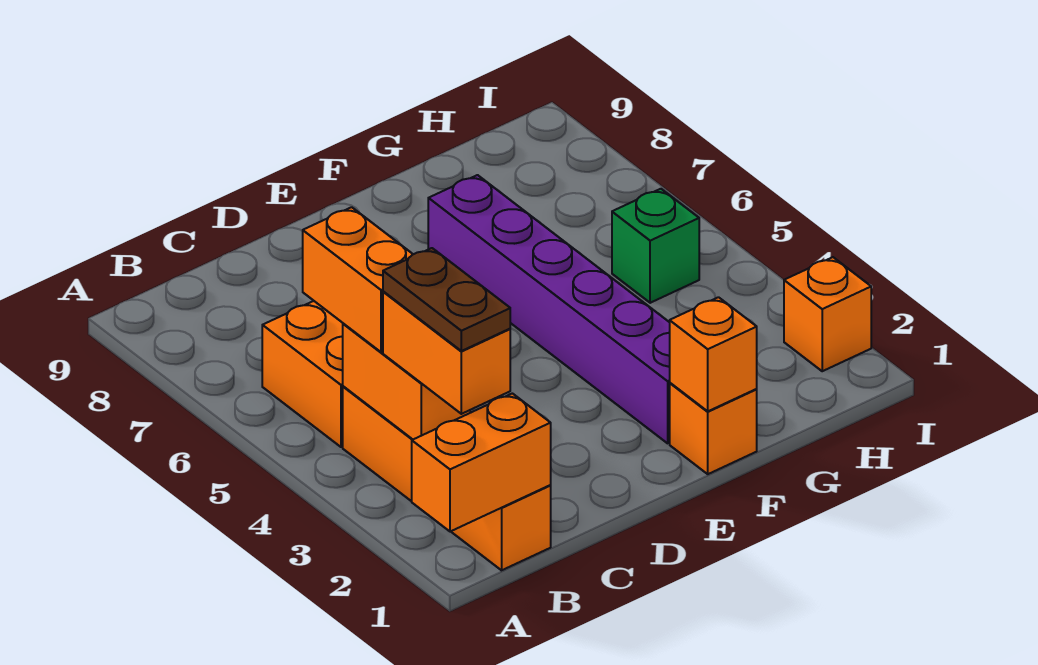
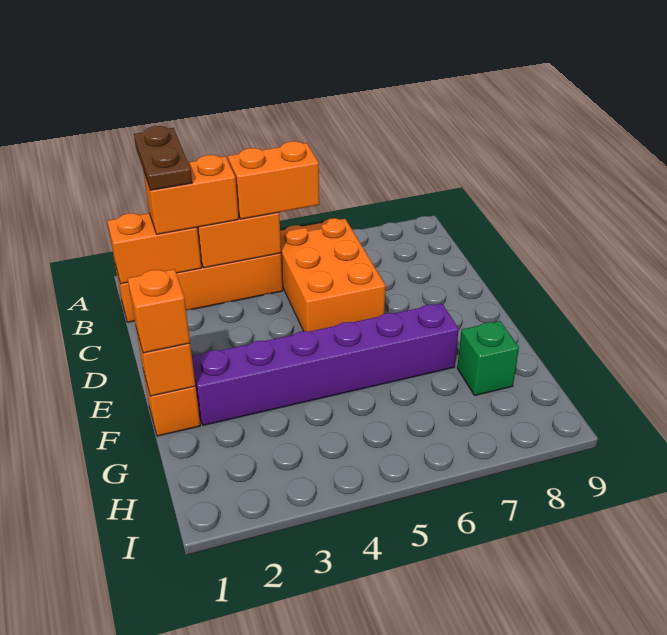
orange 1x2 brick [412,393,551,532] -> orange 1x2 brick turned to [107,213,201,284]
brown 1x2 plate [383,248,510,351] -> brown 1x2 plate turned to [134,126,192,190]
green 1x1 brick [612,189,699,303] -> green 1x1 brick moved to [457,321,519,396]
orange 1x1 brick [784,257,871,371] -> orange 1x1 brick moved to [128,269,190,353]

